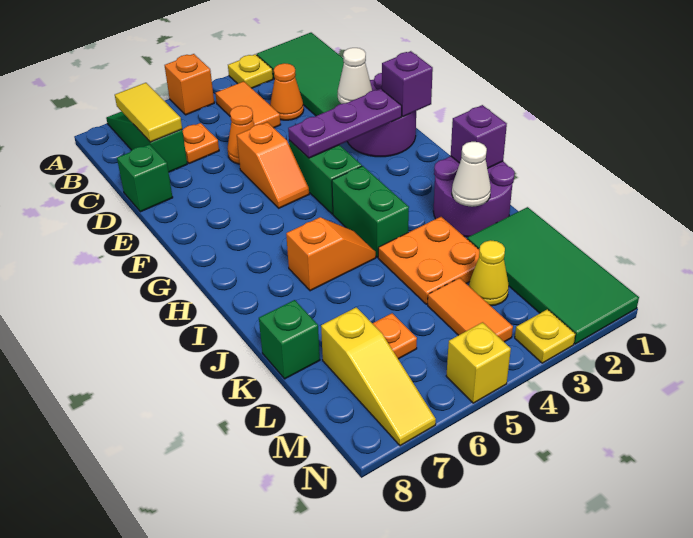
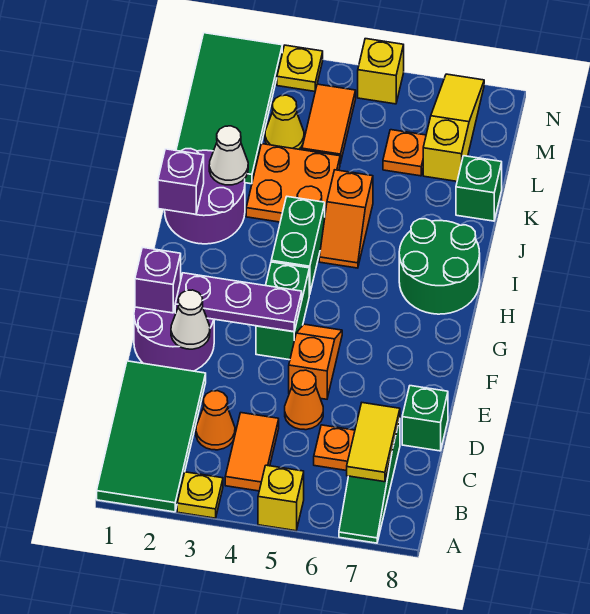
orange 1x1 brick [165,54,214,115] -> yellow 1x1 brick [258,465,304,531]
none -> green 2x2 round brick [399,219,480,314]
orange 1x2 slope [286,217,376,291] -> orange 1x2 slope turned to [319,170,373,268]

